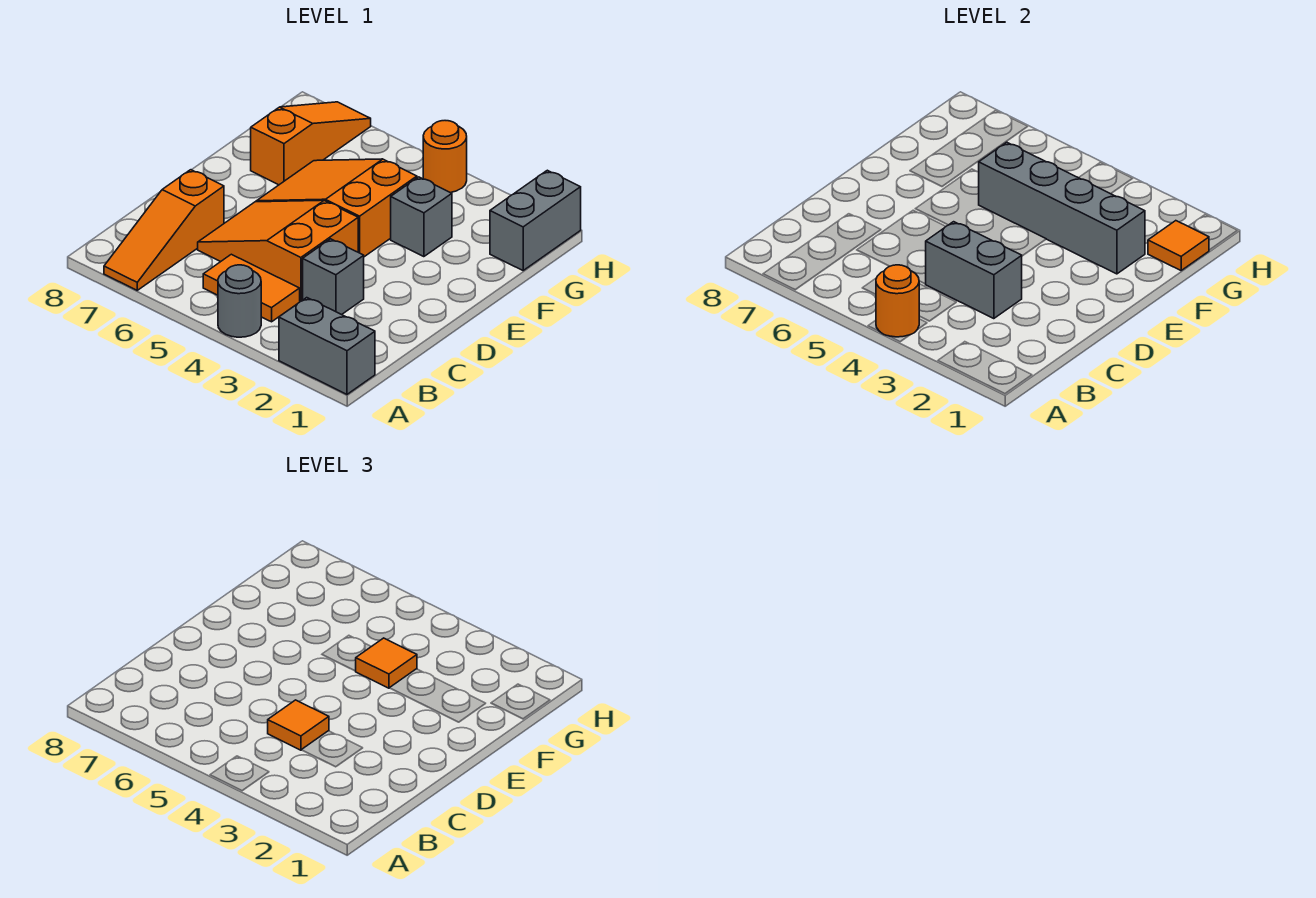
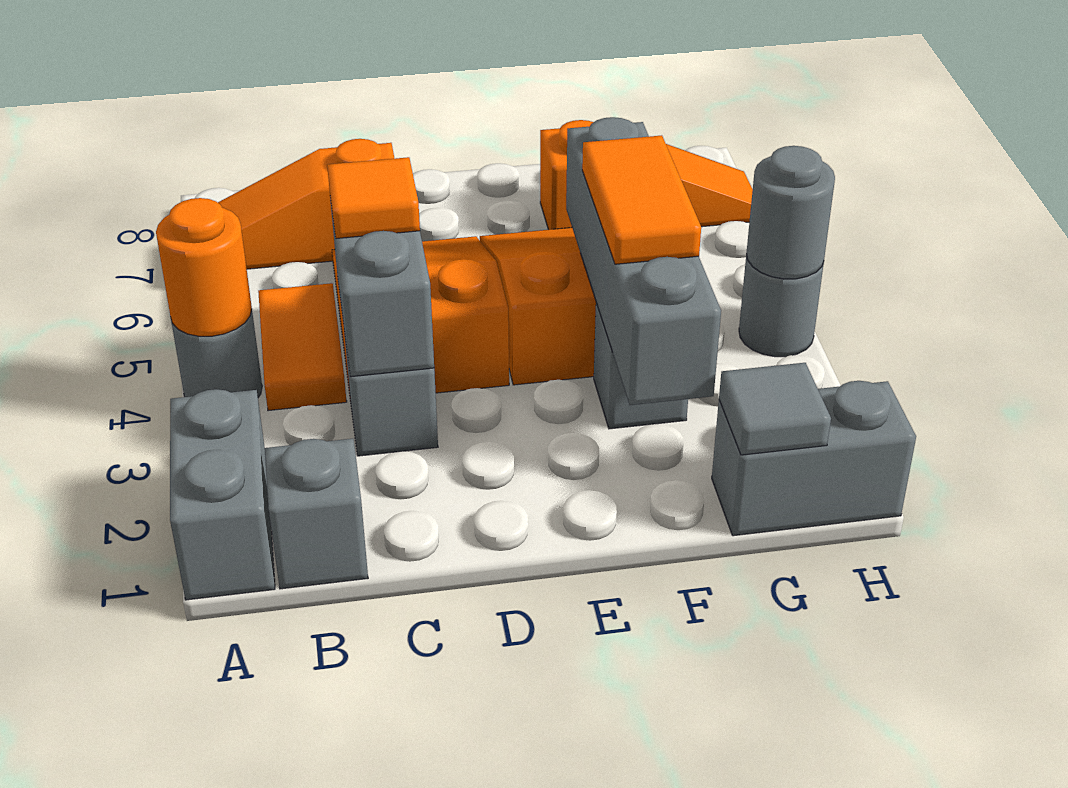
none -> grey 1x1 brick [265,439,368,589]
orange 1x1 tile [356,638,417,688] -> orange 1x2 tile [582,135,701,264]
orange 1x1 tile [1148,221,1209,270] -> grey 1x1 tile [719,363,831,455]
orange 1x1 round brick [423,121,467,193] -> grey 1x1 round brick [739,254,824,357]
none -> grey 1x1 round brick [746,146,835,279]

